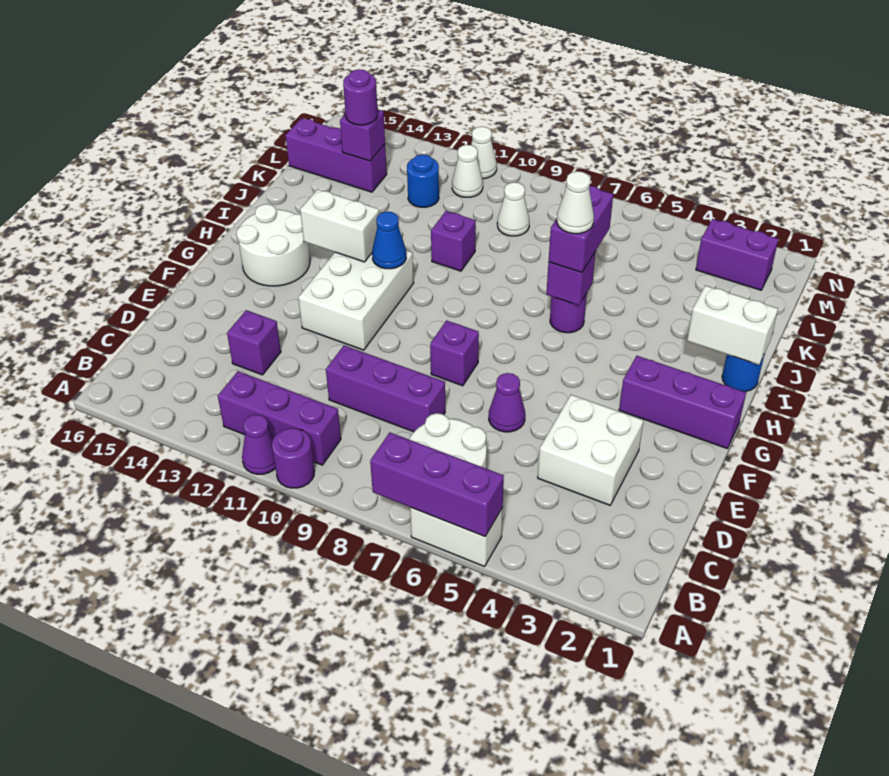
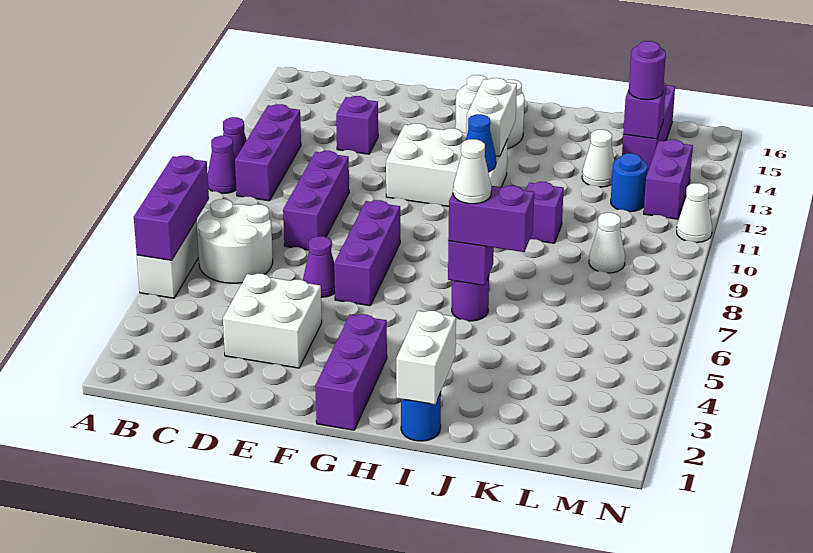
purple 1x1 round brick [272,428,314,488] -> purple 1x1 cone [208,136,236,194]
purple 1x1 brick [430,320,479,386] -> purple 1x3 brick [334,200,400,306]
purple 1x2 brick [696,219,778,290] -> purple 1x2 brick moved to [644,140,693,219]
white 1x1 cone [452,145,483,197] -> white 1x1 cone moved to [582,130,614,187]

